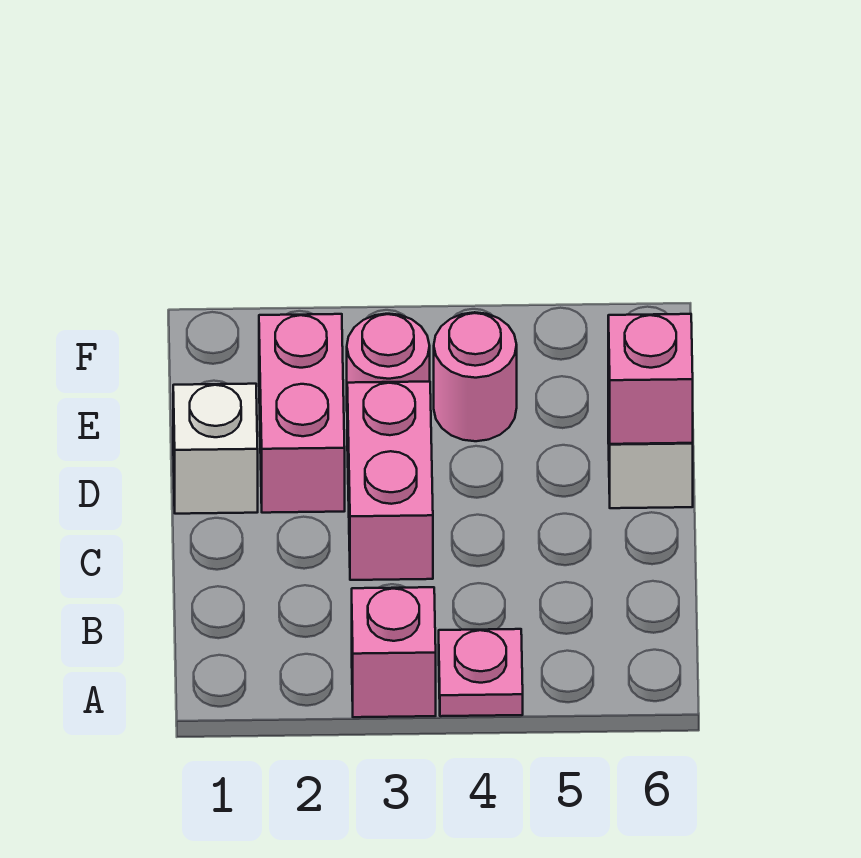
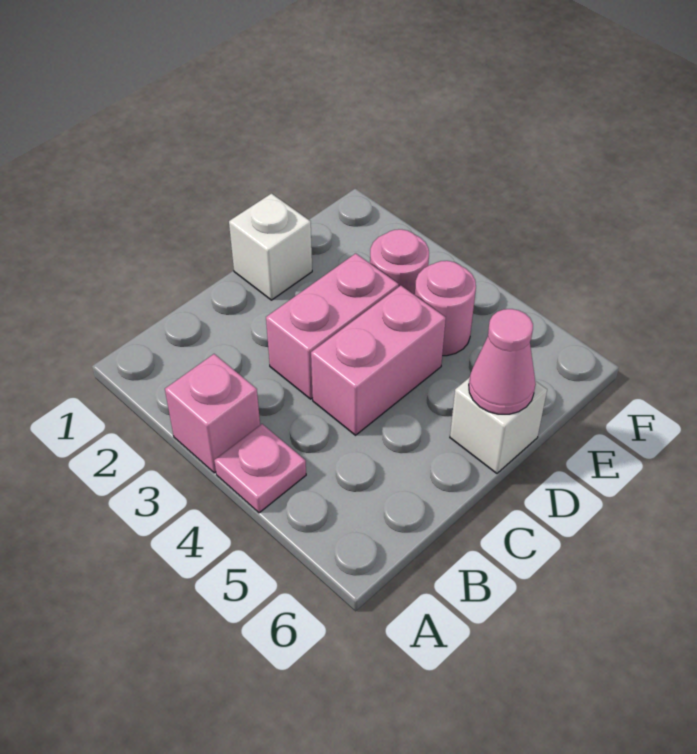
pink 1x2 brick [259,314,345,513] -> pink 1x2 brick moved to [311,286,446,435]
pink 1x1 brick [608,314,693,444] -> pink 1x1 cone [469,309,536,414]

